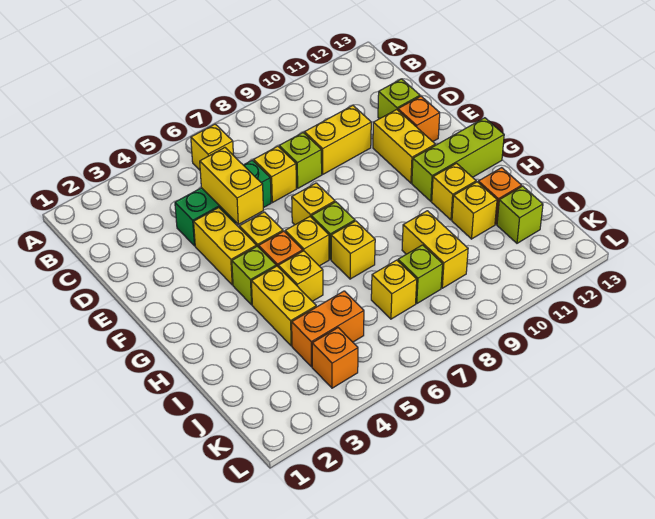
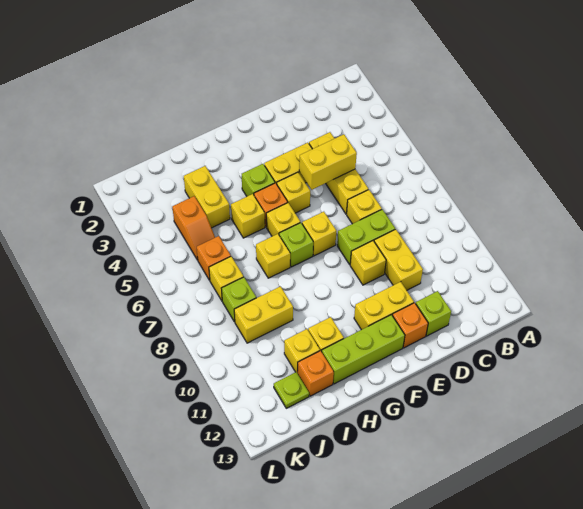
yellow 1x1 brick [191,124,233,170] -> yellow 1x1 brick moved to [350,241,386,285]
green 1x3 brick [175,160,271,246] -> yellow 1x3 brick [309,132,368,214]
lime 1x1 brick [279,133,322,188] -> lime 1x2 brick [337,209,395,265]
lime 1x3 brick [412,118,504,201] -> lime 1x3 brick turned to [322,315,405,384]
yellow 1x2 brick [251,266,316,346] -> yellow 1x2 brick turned to [184,166,230,228]
orange 1x2 brick [292,291,364,367] -> orange 1x2 slope [172,196,215,260]
lime 1x1 brick [497,186,543,243] -> lime 1x1 plate [274,372,309,408]
orange 1x1 brick [312,328,358,388] -> orange 1x1 brick moved to [197,236,231,280]

